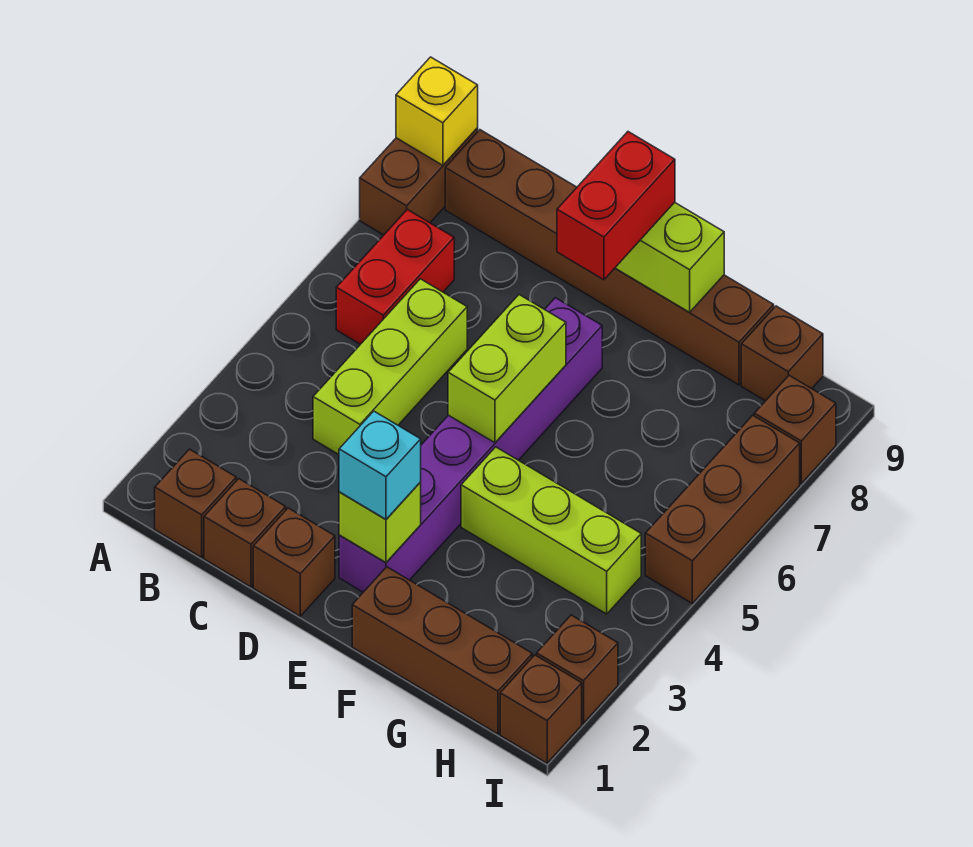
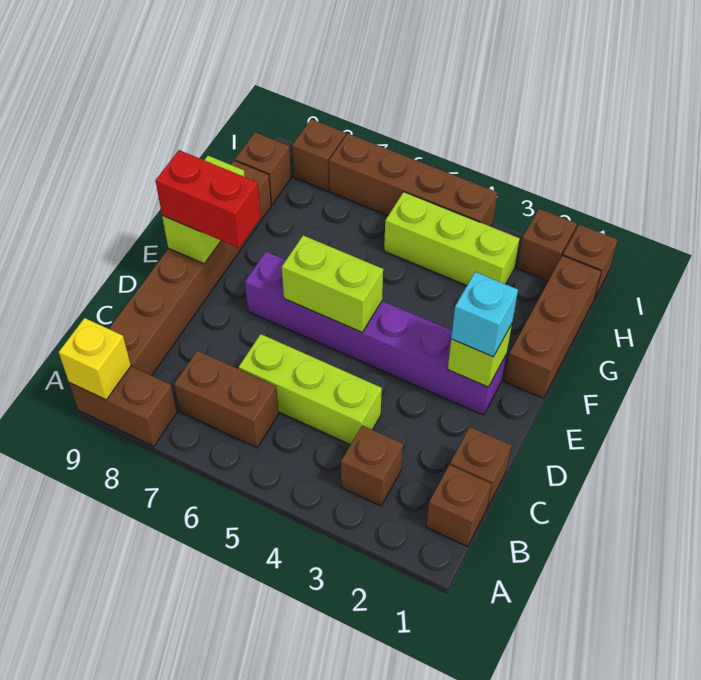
red 1x2 brick [336,209,454,344] -> brown 1x2 brick [174,350,279,448]
brown 1x1 brick [253,508,335,616] -> brown 1x1 brick moved to [341,425,403,506]
lime 1x3 brick [461,447,641,614] -> lime 1x3 brick turned to [384,192,520,285]
brown 1x3 brick [645,415,800,603] -> brown 1x4 brick [329,133,497,227]

